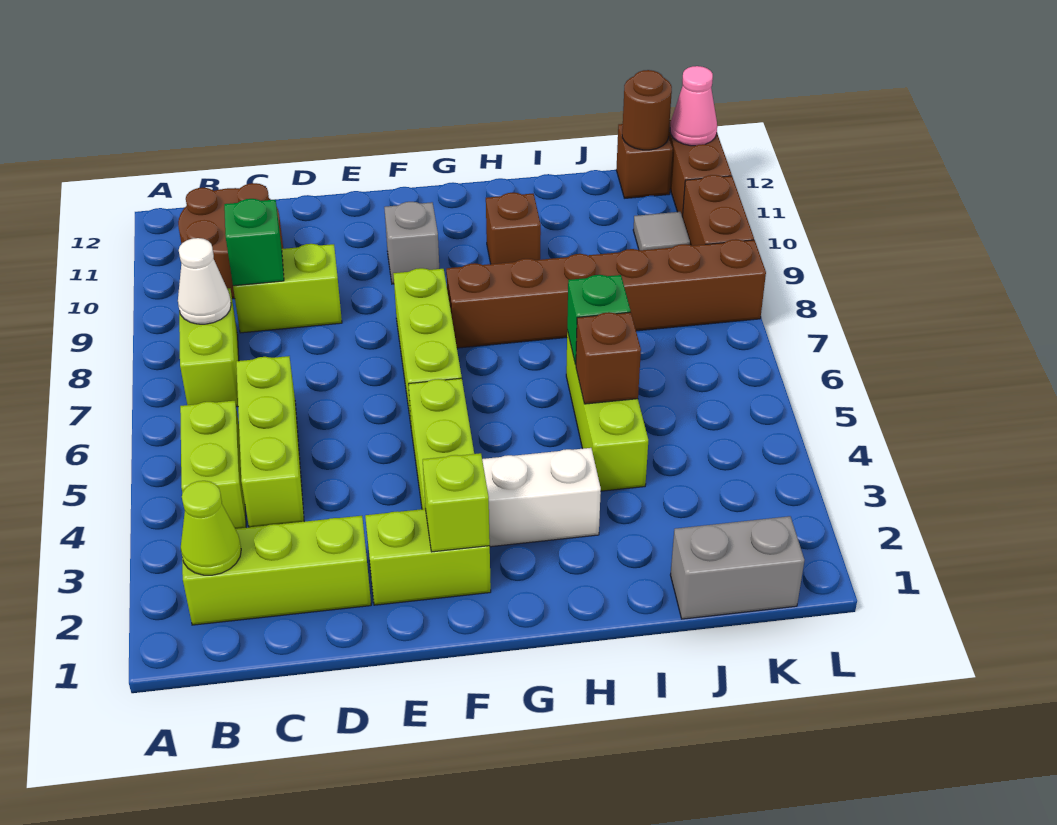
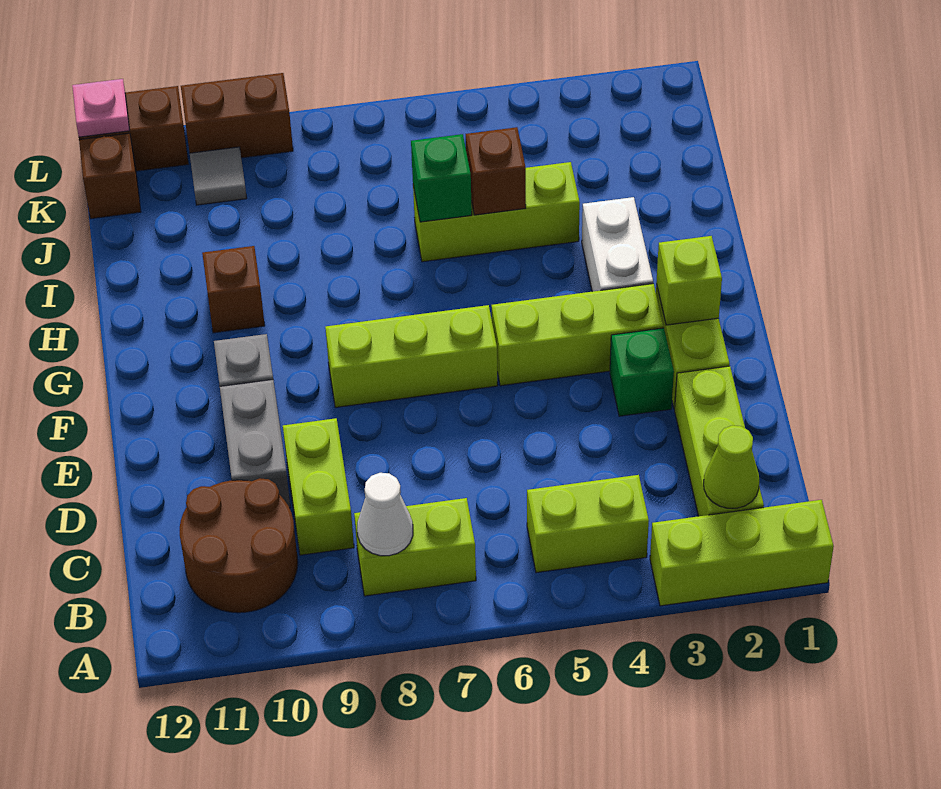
lime 1x3 brick [236,356,304,527] -> lime 1x3 brick moved to [650,500,834,606]
green 1x1 brick [224,199,284,286] -> green 1x1 brick moved to [610,328,674,416]
brown 1x6 brick [446,239,766,348] -> none
grey 1x2 brick [671,516,804,619] -> grey 1x2 brick moved to [220,380,290,508]
brown 1x1 round brick [622,70,672,150] -> none
pink 1x1 cone [670,66,717,146] -> pink 1x1 plate [72,79,130,137]

